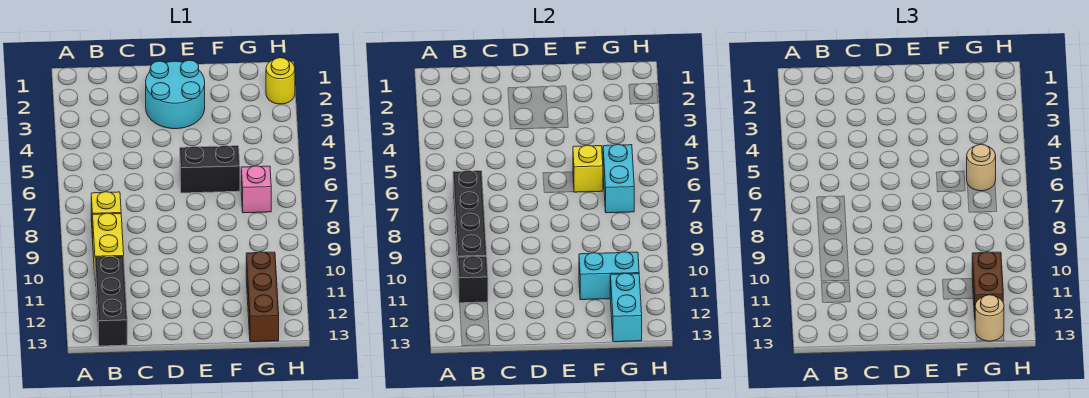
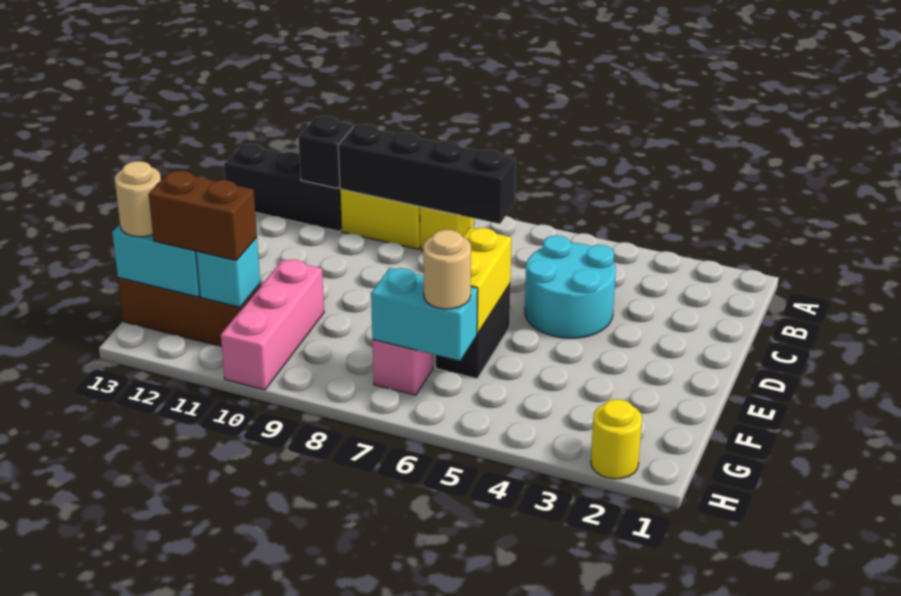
cyan 2x2 round brick [146,60,205,129] -> cyan 2x2 round brick moved to [525,235,616,338]
yellow 1x1 brick [573,145,603,192] -> yellow 1x2 brick [463,228,511,333]
none -> pink 1x3 brick [221,259,324,390]
cyan 1x2 brick [579,252,639,300] -> cyan 1x1 brick [196,237,260,307]

